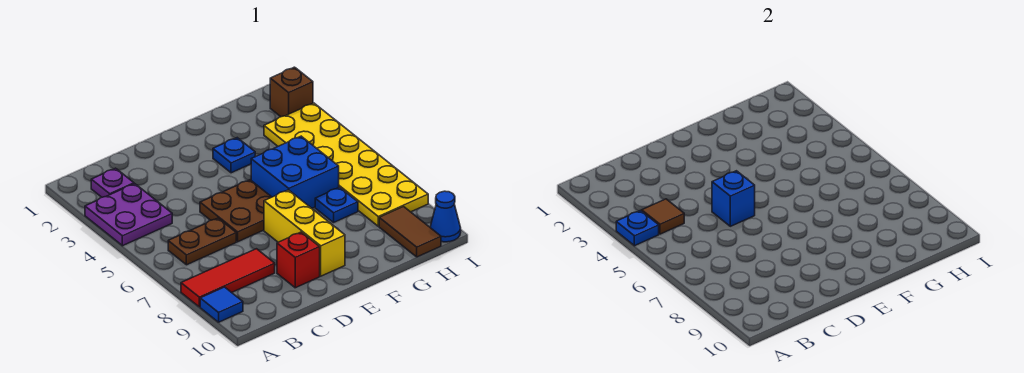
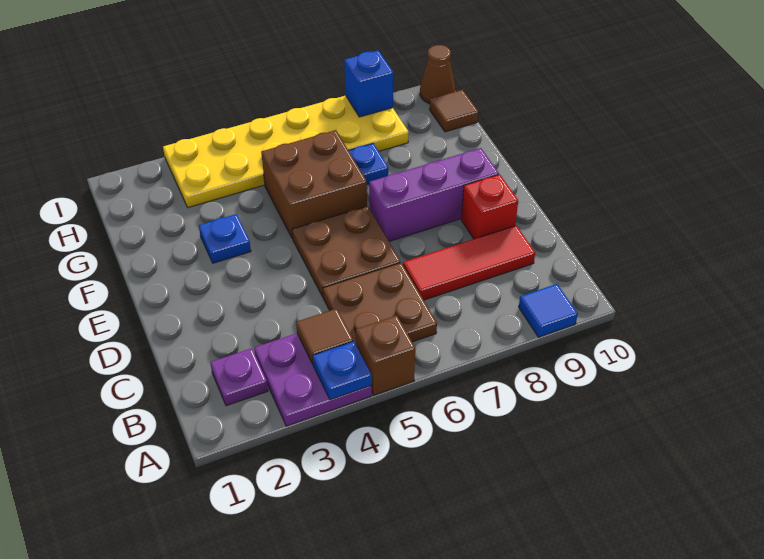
red 1x3 tile [181,249,275,307] -> red 1x3 tile turned to [403,226,535,300]
brown 1x2 plate [168,218,236,265] -> brown 2x2 plate [323,263,437,344]
blue 1x1 brick [712,171,755,226] -> blue 1x1 brick moved to [344,50,393,117]
yellow 1x3 brick [264,190,345,276] -> purple 1x3 brick [369,148,499,241]
blue 2x2 brick [251,136,339,208] -> brown 2x2 brick [261,130,367,238]
brown 1x2 tile [379,207,441,257] -> brown 1x1 tile [430,89,478,132]
brown 1x1 brick [270,67,313,117] -> brown 1x1 brick moved to [356,315,415,395]
blue 1x1 cone [430,191,461,242] -> brown 1x1 cone [420,45,455,104]

